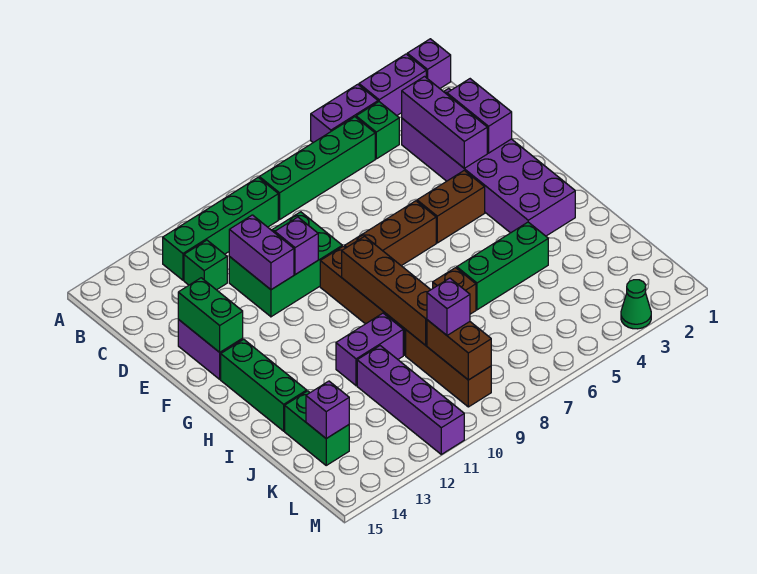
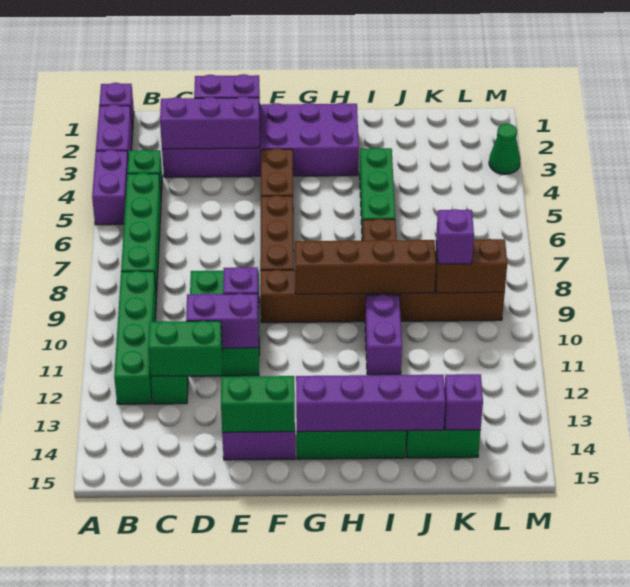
none -> green 1x2 brick [148,321,222,376]
purple 1x4 brick [357,346,464,454] -> purple 1x4 brick moved to [296,375,445,432]

